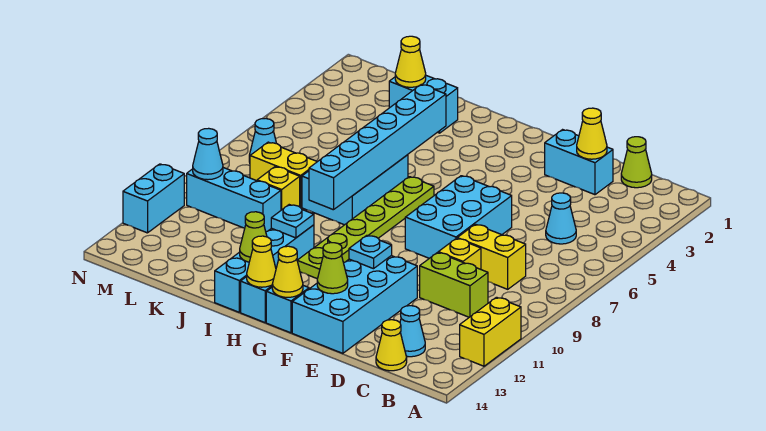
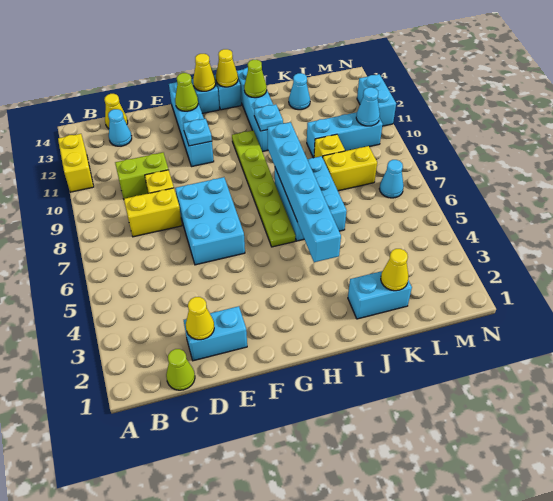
cyan 1x1 cone [546,193,576,244] -> cyan 1x1 cone moved to [289,73,310,110]
cyan 2x4 brick [292,256,417,353] -> cyan 1x4 brick [169,82,214,167]

